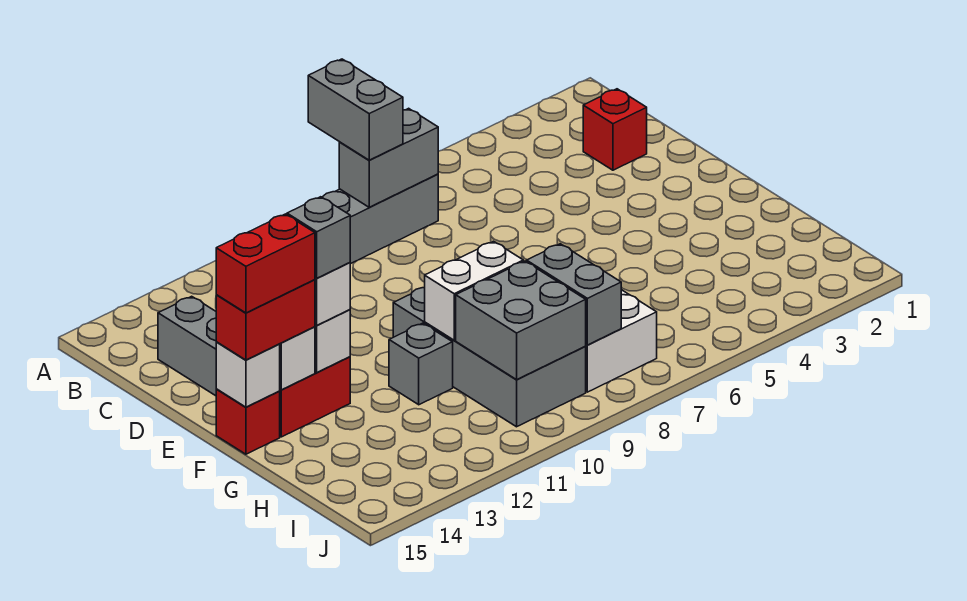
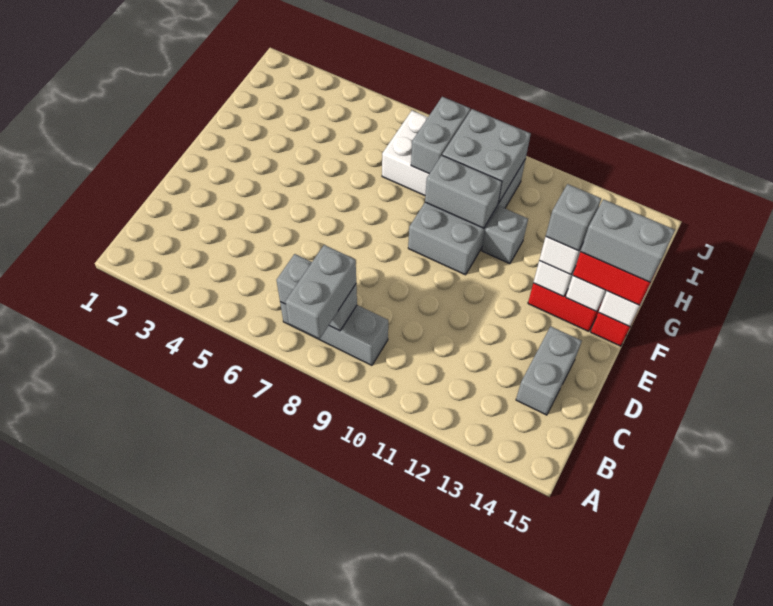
red 1x1 brick [583,89,647,170] -> none
red 1x2 brick [216,214,315,313] -> grey 1x2 brick [581,199,675,282]
white 1x2 brick [424,241,523,340] -> grey 1x2 brick [425,155,502,228]

